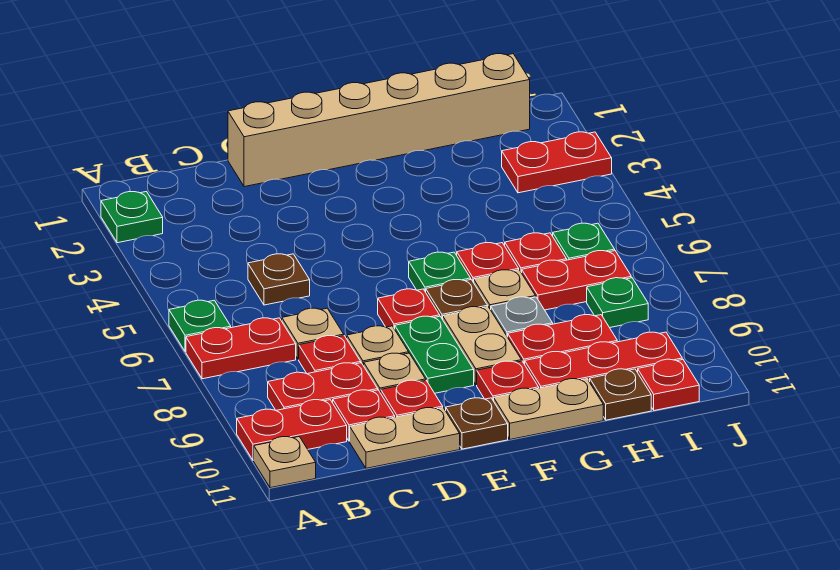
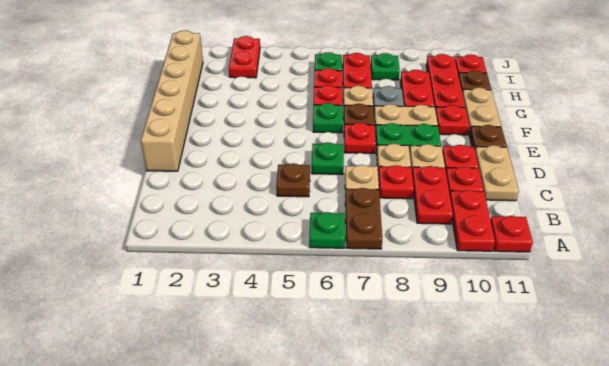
green 1x1 plate [101,192,163,243] -> green 1x1 plate moved to [312,142,344,174]
red 1x2 plate [186,318,296,379] -> brown 1x2 plate [345,188,382,249]
tan 1x1 plate [254,437,316,488] -> red 1x1 plate [490,216,533,252]

